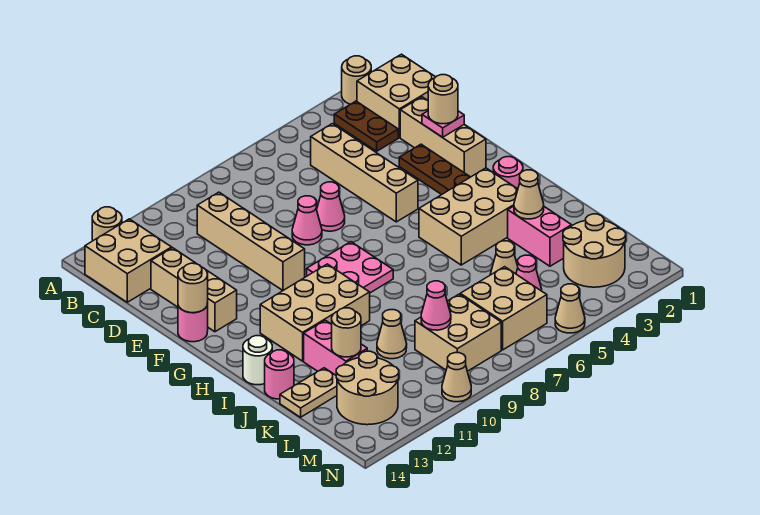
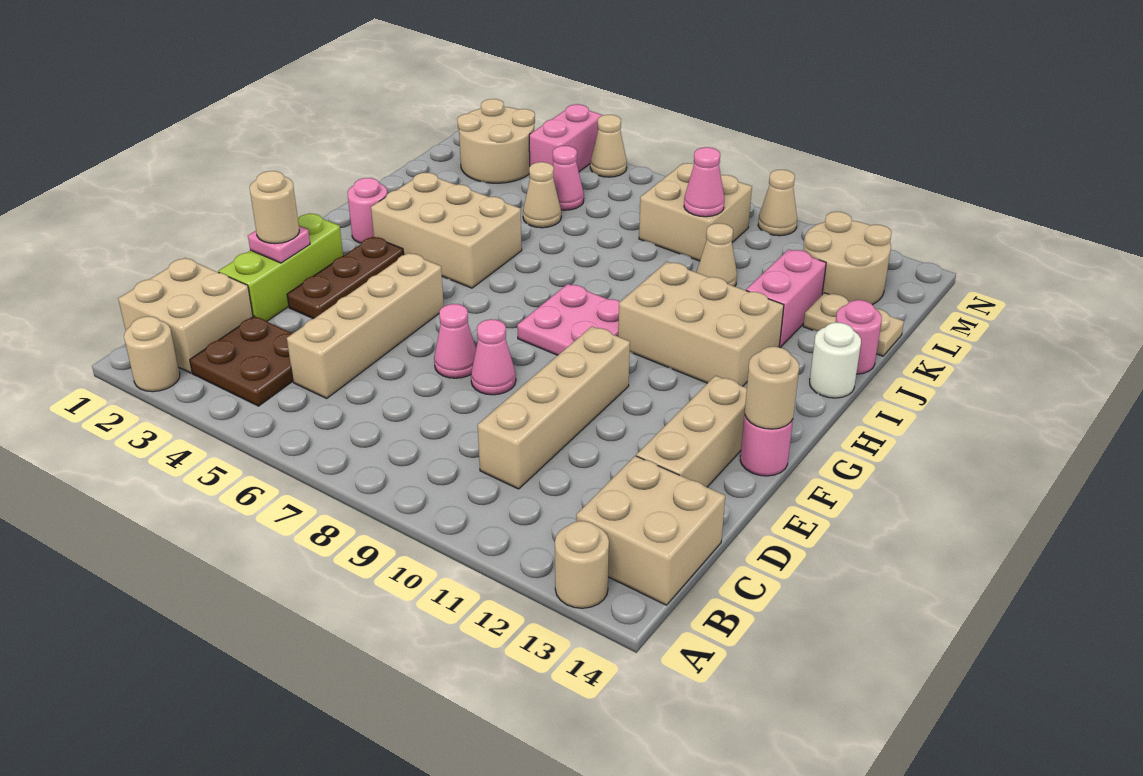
brown 1x2 plate [334,101,398,151] -> brown 2x2 plate [190,316,293,406]
tan 1x3 brick [400,97,486,177] -> lime 1x3 brick [218,214,343,322]
pink 1x2 brick [508,206,572,266] -> pink 1x2 brick moved to [529,104,603,172]
tan 1x1 cone [514,170,544,219] -> none
tan 1x1 round brick [332,308,361,357] -> none
tan 2x2 brick [460,267,547,350] -> none

